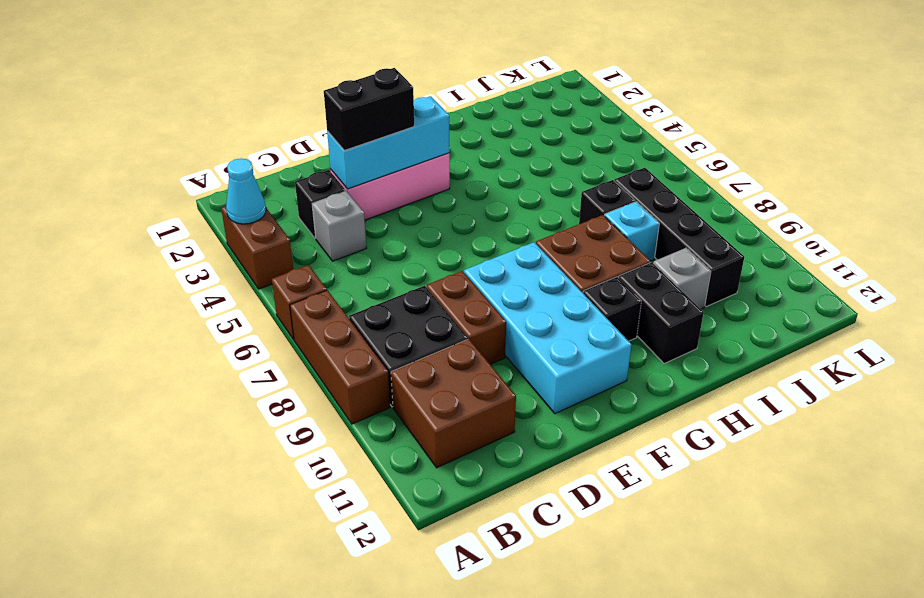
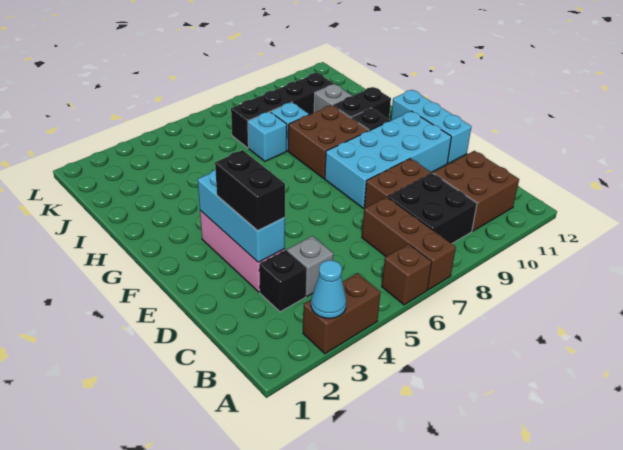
brown 1x3 brick [290,290,390,424] -> brown 1x3 brick turned to [362,197,456,290]
none -> cyan 1x3 brick [391,90,471,163]
black 1x1 brick [579,180,635,224] -> cyan 1x1 brick [248,112,287,161]

